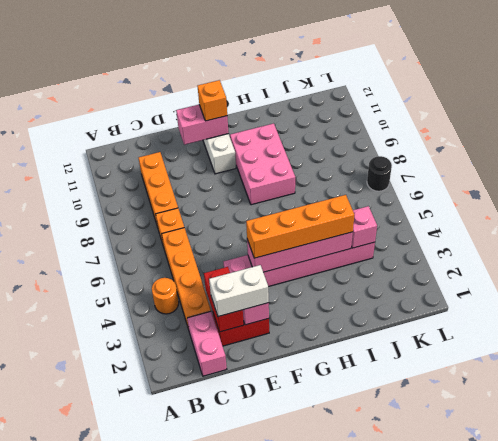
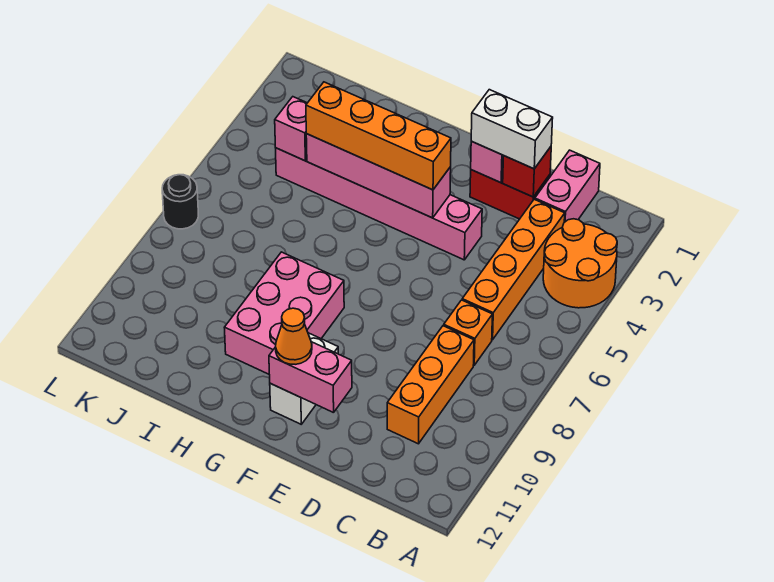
orange 1x1 round brick [152,278,179,314] -> orange 2x2 round brick [543,219,617,308]
red 1x2 brick [204,267,244,332] -> red 1x1 brick [503,147,551,197]
orange 1x1 brick [198,80,227,121] -> orange 1x1 cone [276,308,312,364]

